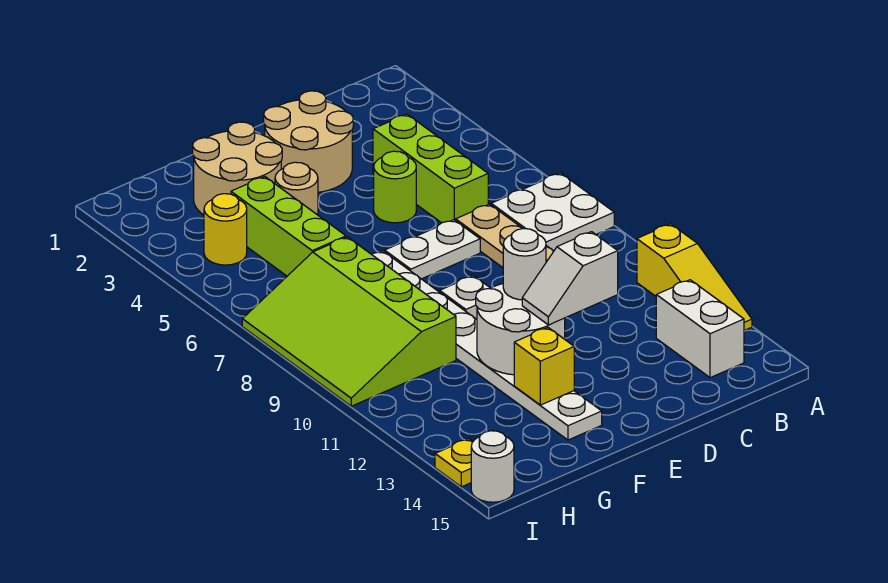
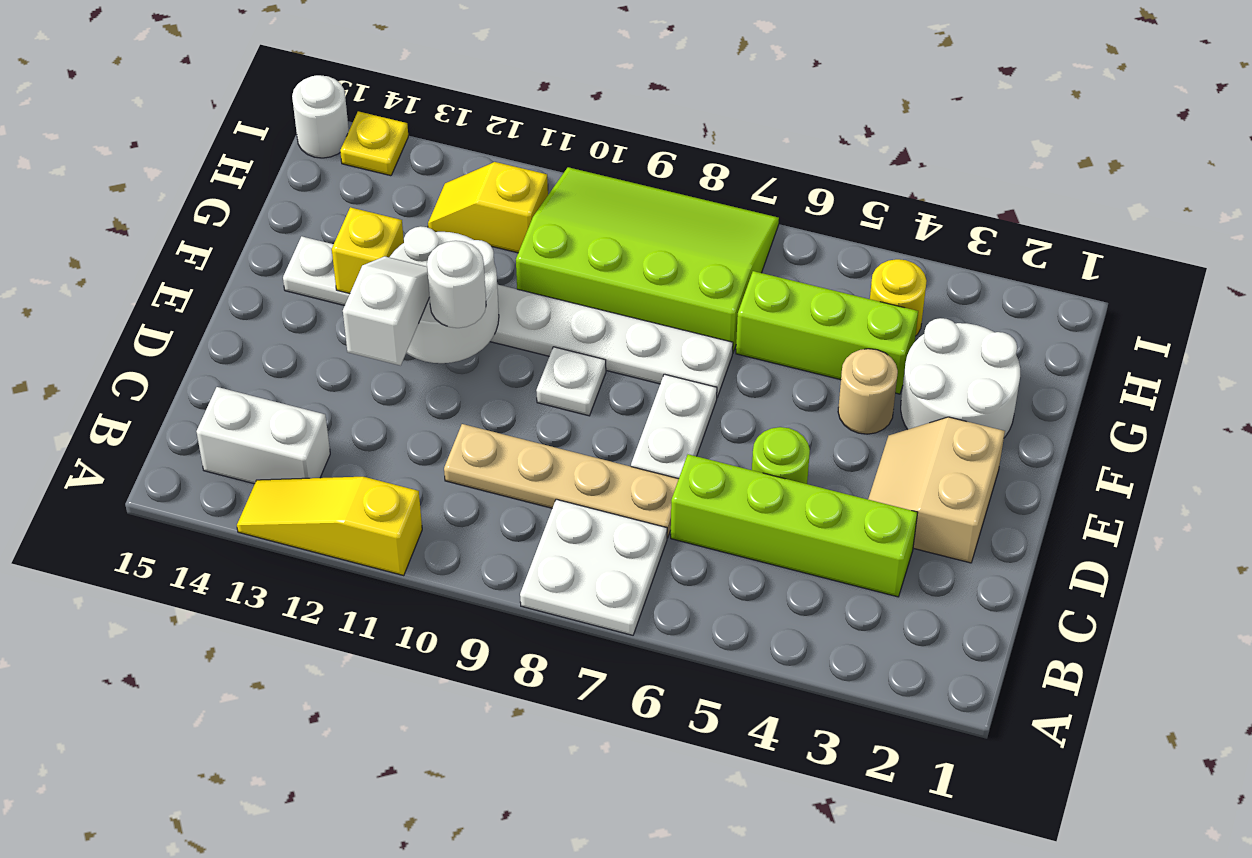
lime 1x3 brick [373,114,488,223] -> lime 1x4 brick [671,454,918,597]
tan 2x2 round brick [264,91,353,192] -> tan 2x2 slope [868,417,1005,563]
tan 2x2 round brick [193,122,282,215] -> white 2x2 round brick [901,318,1020,438]
none -> yellow 1x2 slope [428,162,548,253]

